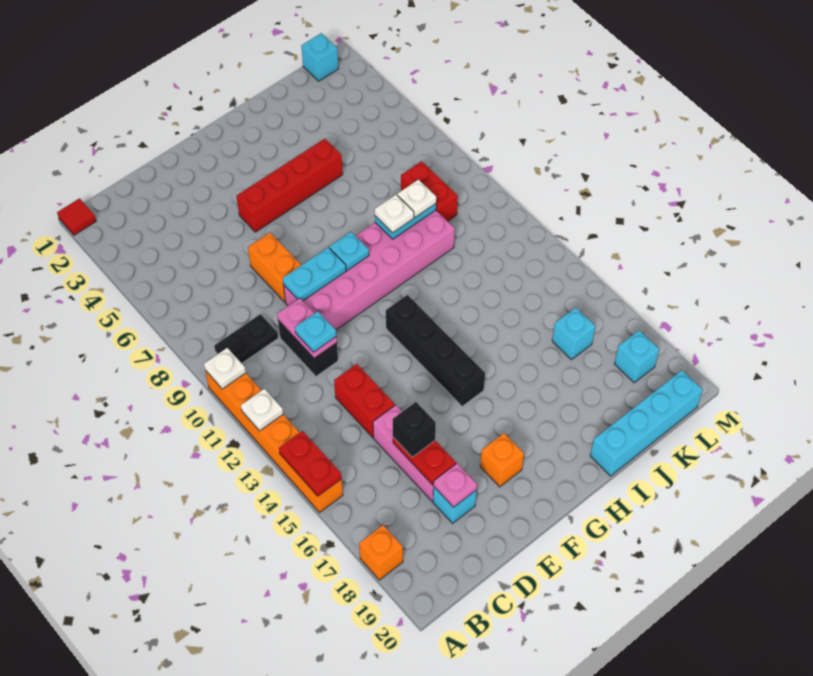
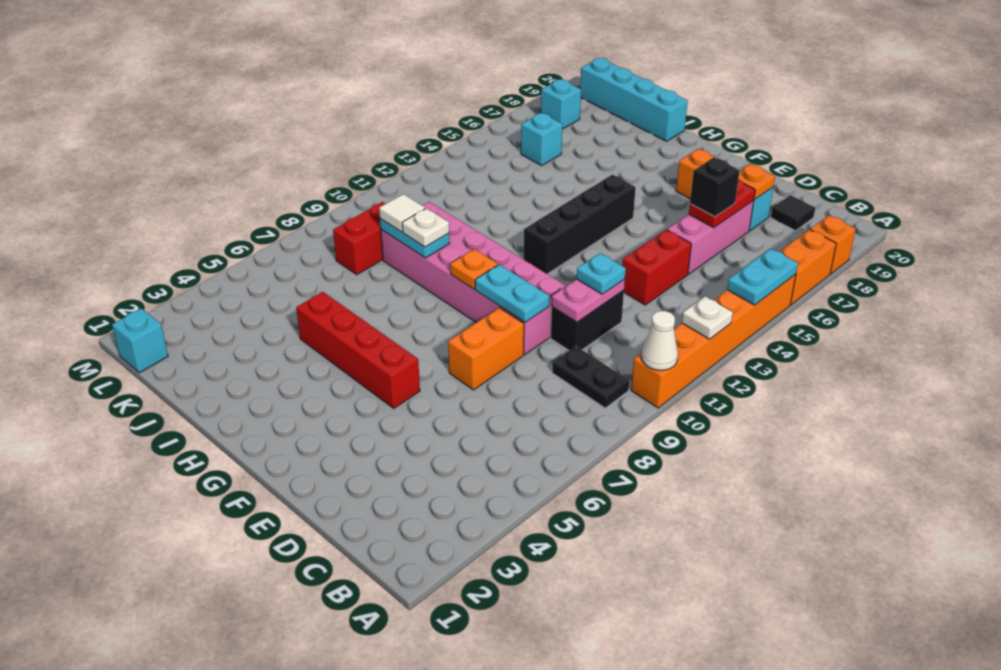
red 1x1 tile [57,198,96,235] -> none
white 1x1 plate [204,348,246,389] -> white 1x1 cone [641,311,678,370]
red 1x2 plate [279,431,342,496] -> cyan 1x2 plate [727,248,798,305]
none -> orange 1x2 brick [780,229,836,305]
none -> black 1x1 tile [771,195,815,231]
pink 1x1 plate [433,464,477,507] -> orange 1x1 plate [739,164,775,199]
cyan 1x1 plate [329,232,369,270] -> orange 1x1 plate [450,249,498,289]
white 1x1 plate [397,179,436,217] -> white 1x1 tile [379,194,425,232]

